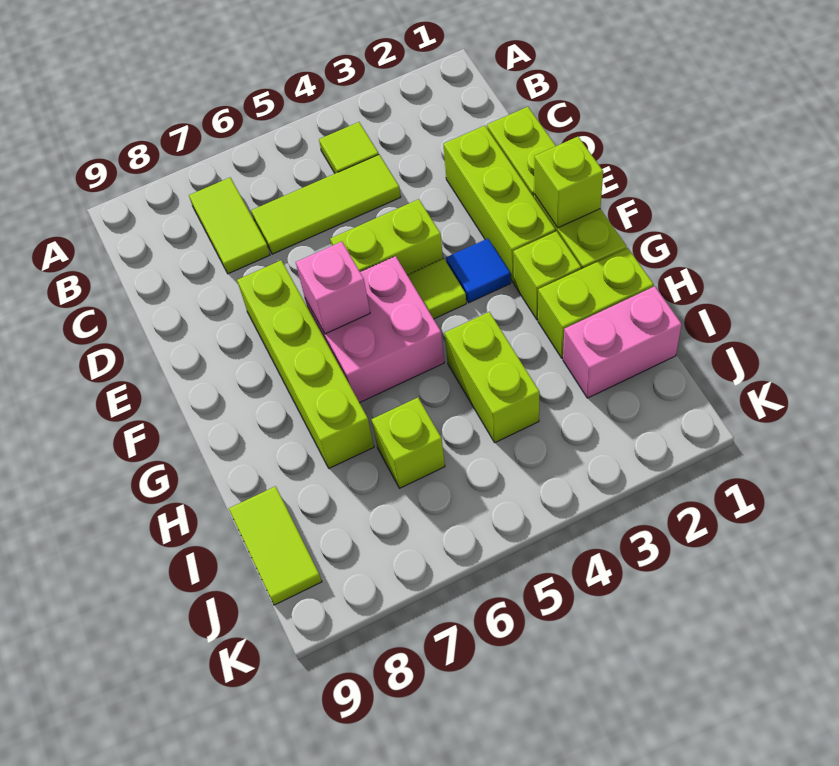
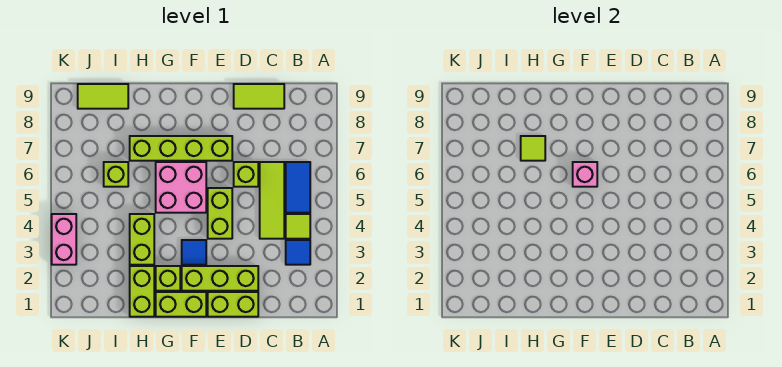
none -> blue 1x1 tile [286,240,310,265]
none -> blue 1x2 tile [286,162,310,213]
lime 1x2 tile [189,178,270,274] -> lime 1x2 tile moved to [234,84,284,109]
lime 1x1 brick [534,137,603,228] -> lime 1x1 brick moved to [234,162,258,187]
lime 1x1 tile [407,259,466,319] -> lime 1x1 tile moved to [521,136,545,161]
lime 1x2 brick [445,312,539,443] -> lime 1x2 brick turned to [130,214,154,265]
pink 1x2 brick [563,286,682,398] -> pink 1x2 brick moved to [52,214,76,265]

